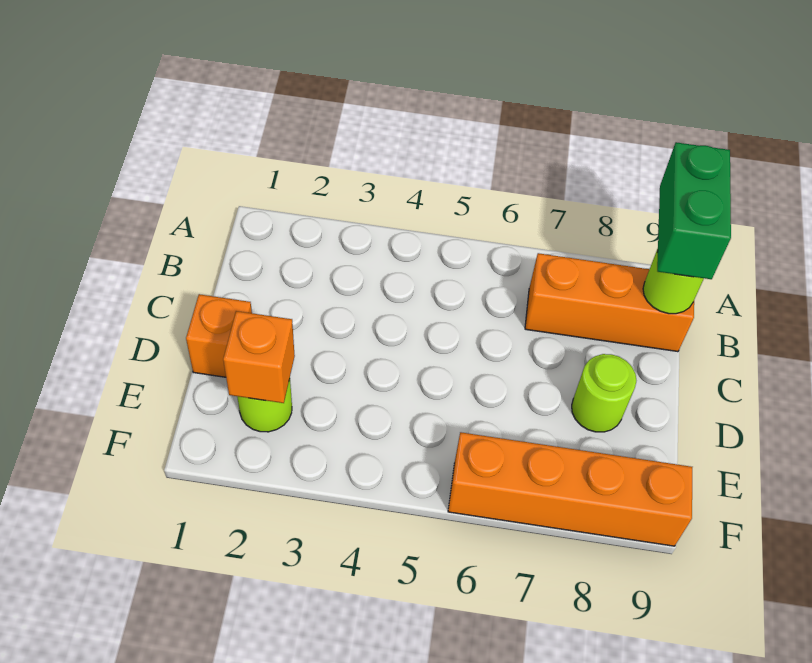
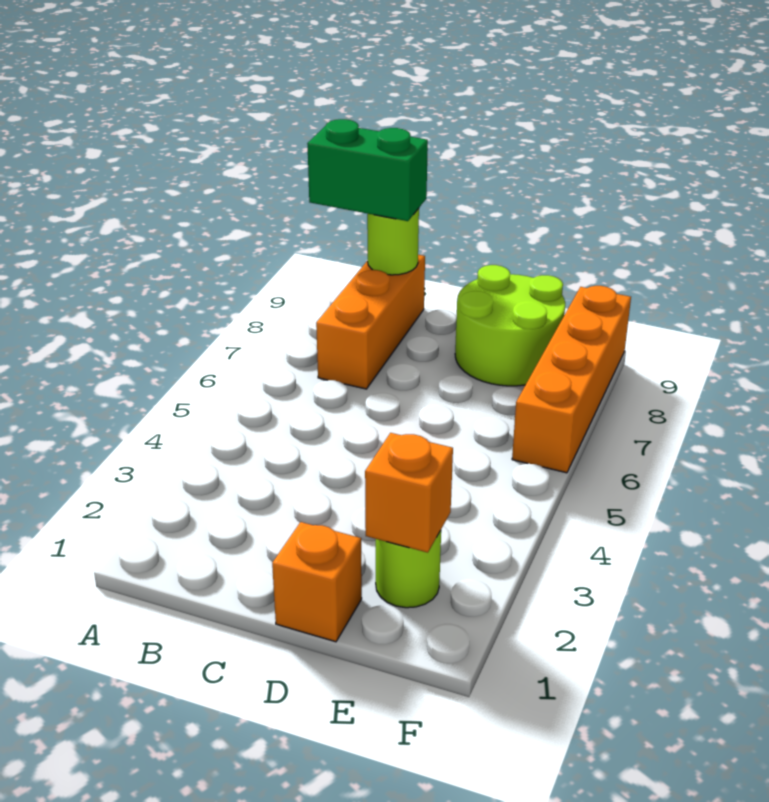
lime 1x1 round brick [572,354,636,432] -> lime 2x2 round brick [455,265,565,386]

